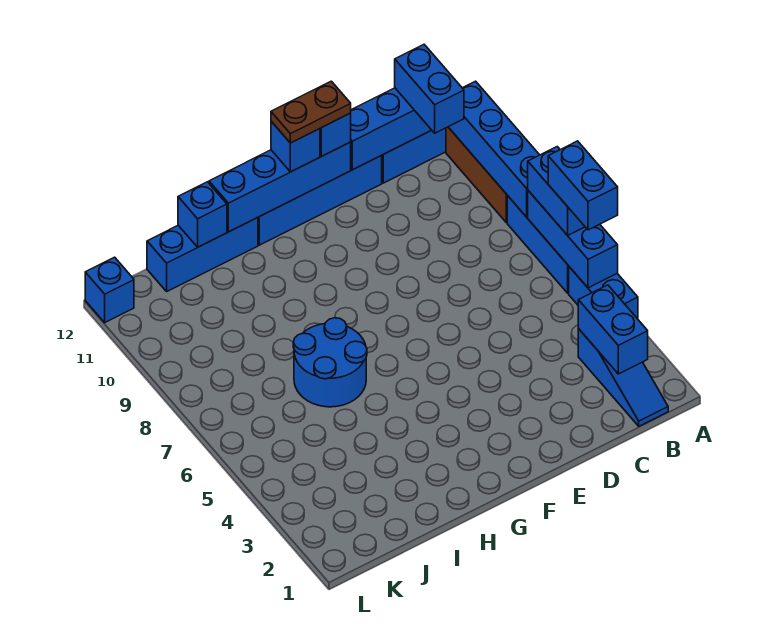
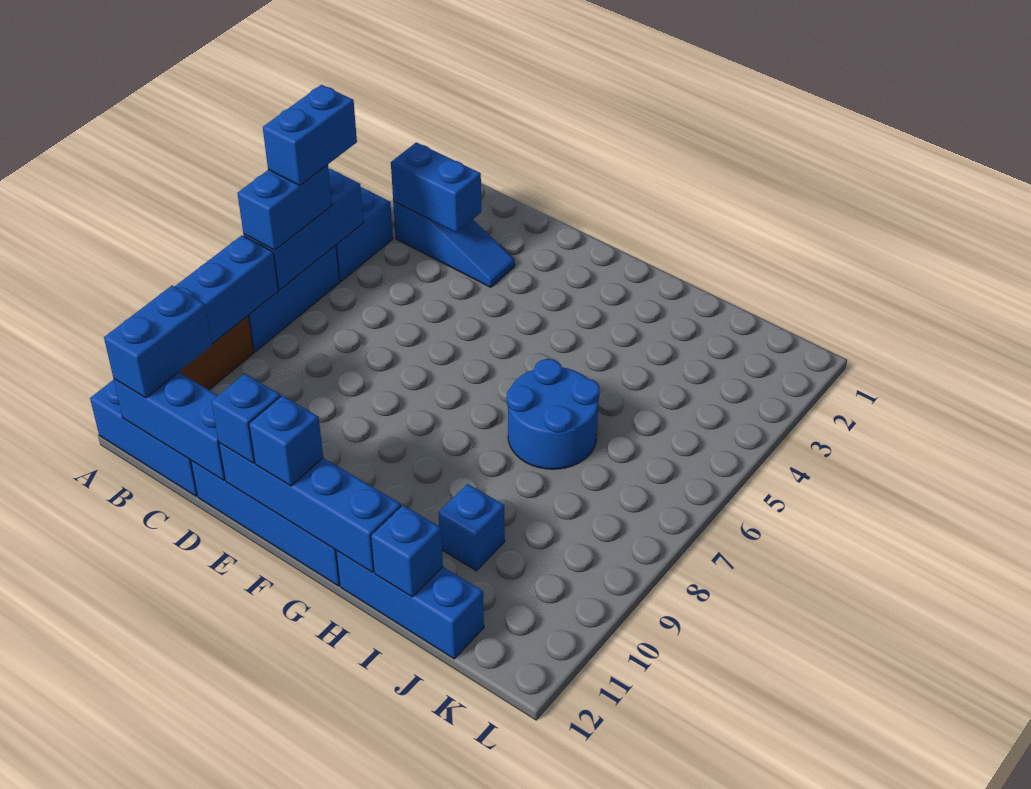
blue 1x3 slope [578,329,668,426] -> blue 1x3 slope turned to [393,202,515,287]
blue 1x2 brick [578,285,648,374] -> blue 1x2 brick turned to [391,142,481,233]
brown 1x2 plate [271,81,351,143] -> none
blue 1x1 brick [85,257,134,322] -> blue 1x1 brick moved to [438,484,505,571]

